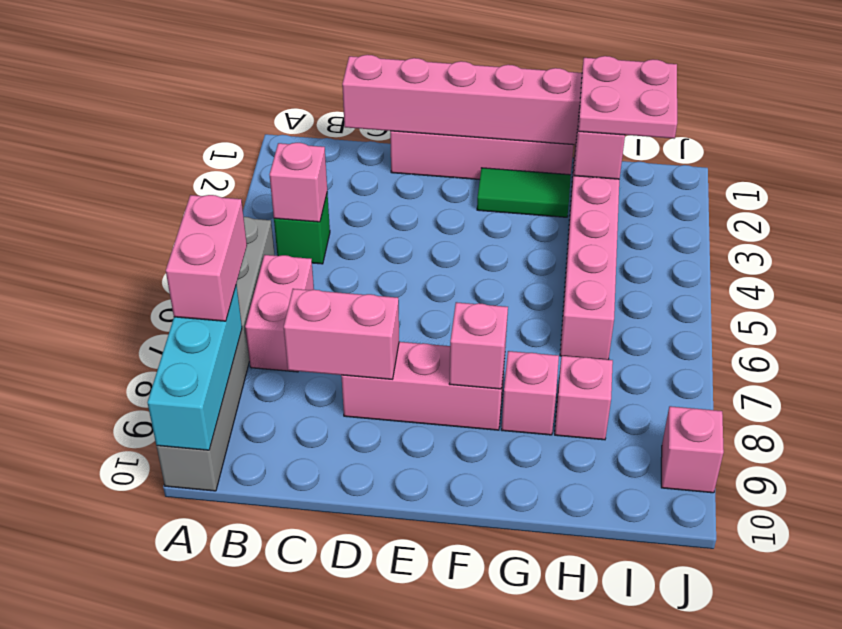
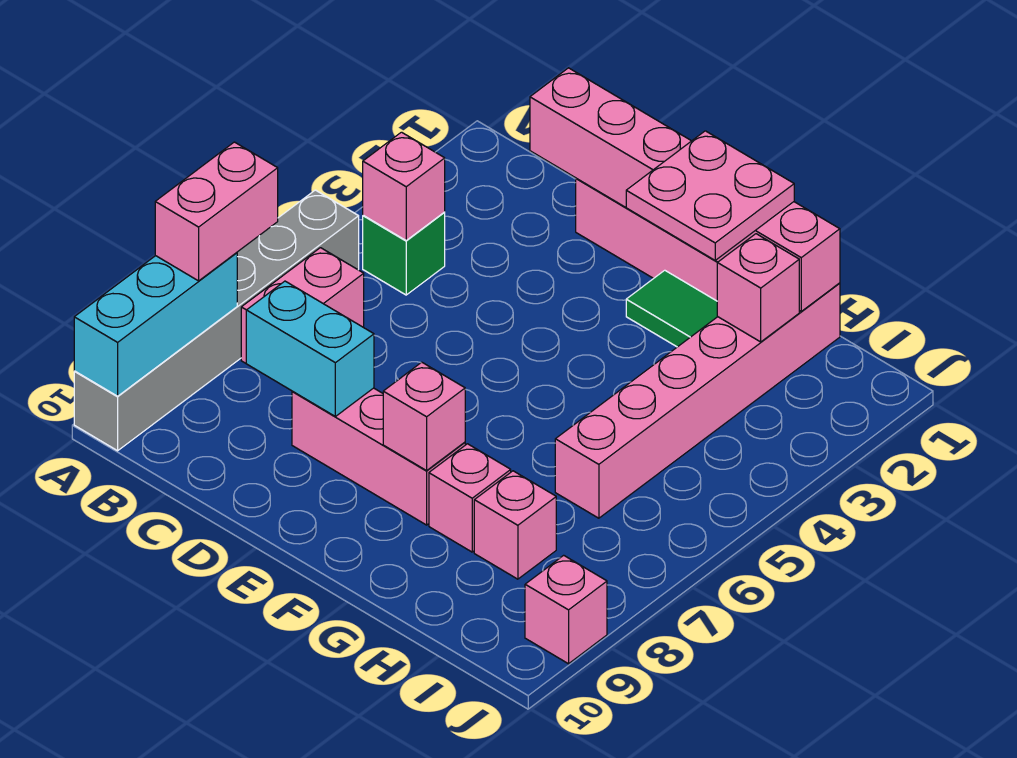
pink 1x2 brick [284,289,399,379] -> cyan 1x2 brick [246,281,374,416]
pink 2x2 plate [578,56,677,139] -> pink 2x2 plate moved to [626,131,794,260]

